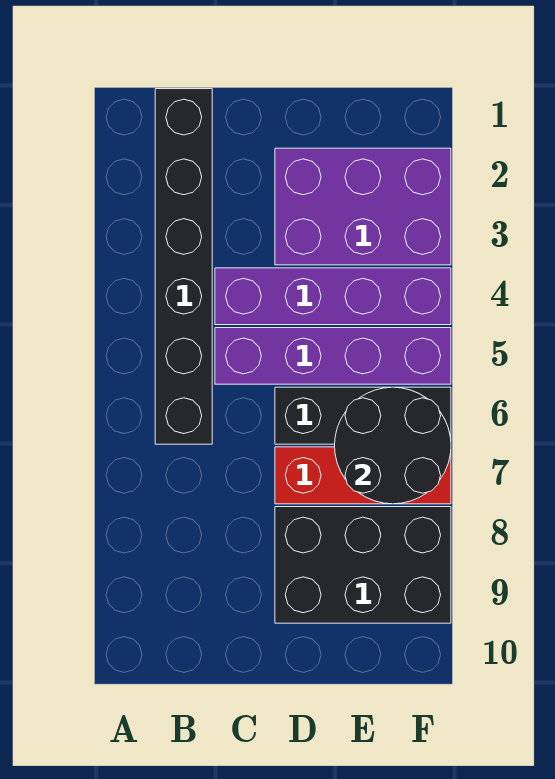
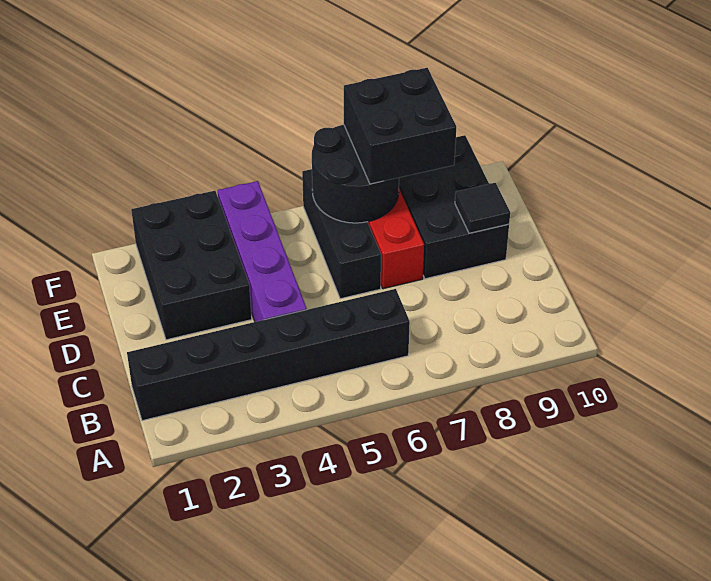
purple 1x4 brick [215,328,451,384] -> none
purple 2x3 brick [275,148,451,265] -> black 2x3 brick [131,191,252,340]
none -> black 1x1 tile [455,183,510,233]
none -> black 2x2 brick [344,68,456,184]

